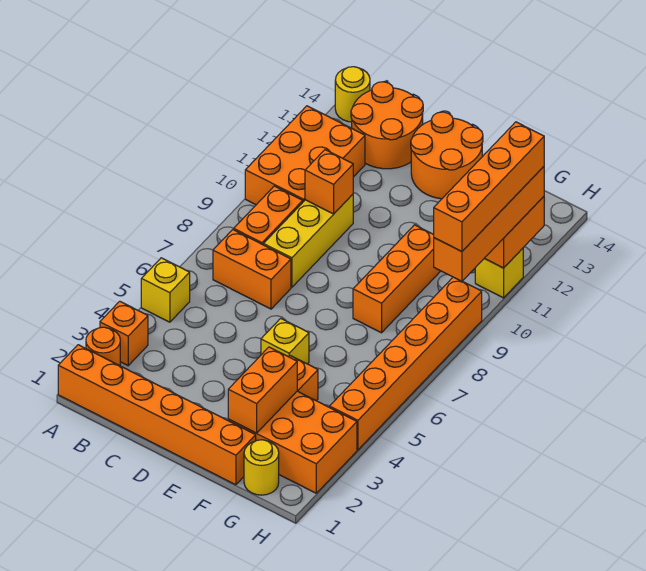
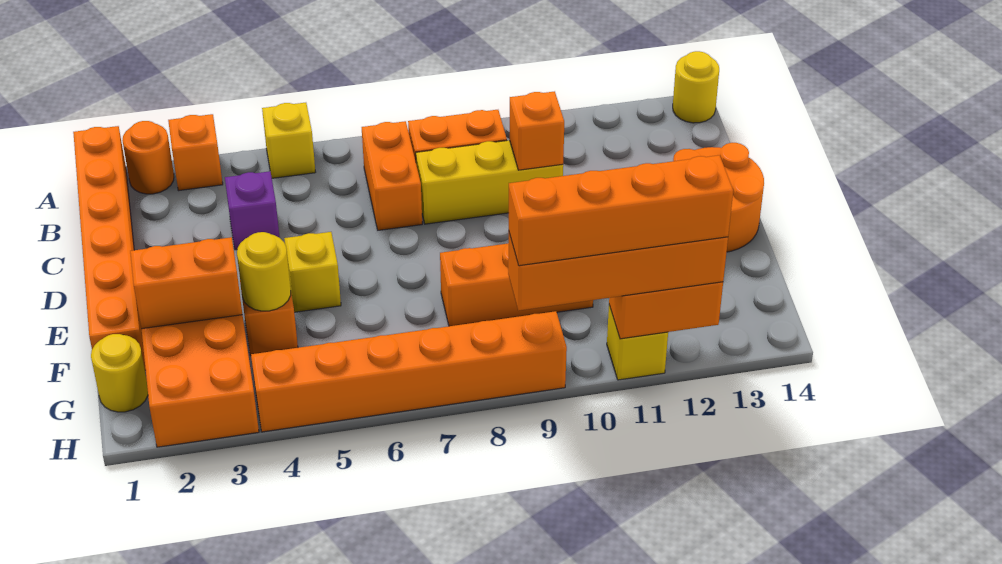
orange 2x3 brick [245,106,365,205] -> none
orange 2x2 round brick [351,82,423,169] -> none
none -> purple 1x1 brick [225,171,280,250]
none -> yellow 1x1 round brick [237,232,291,311]

